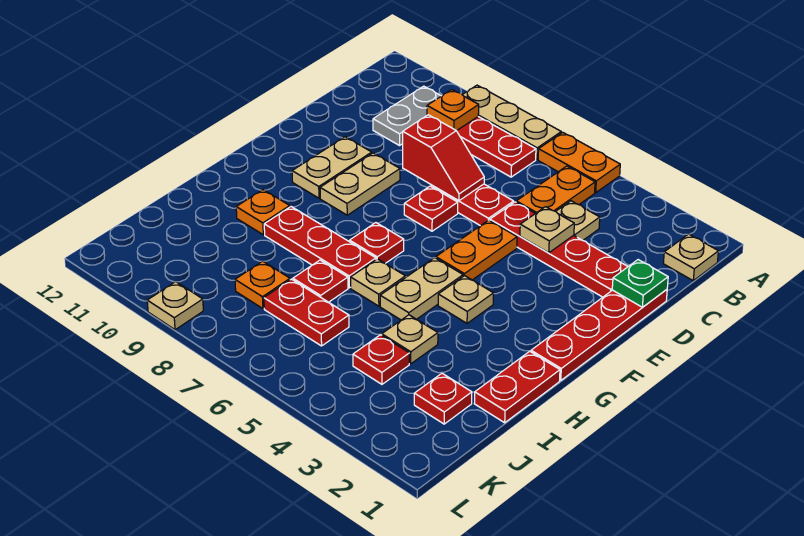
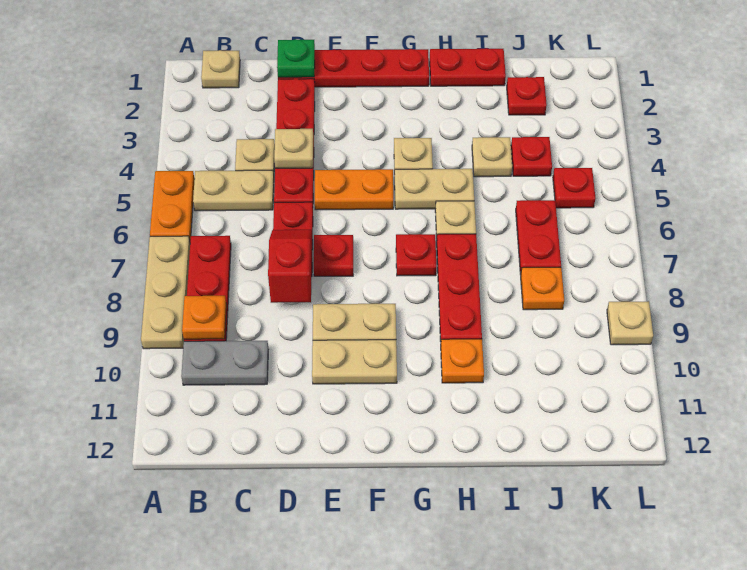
orange 1x2 plate [516,166,595,214] -> tan 1x2 plate [193,170,274,211]
red 1x1 plate [293,260,348,302] -> red 1x1 plate moved to [553,168,595,208]

